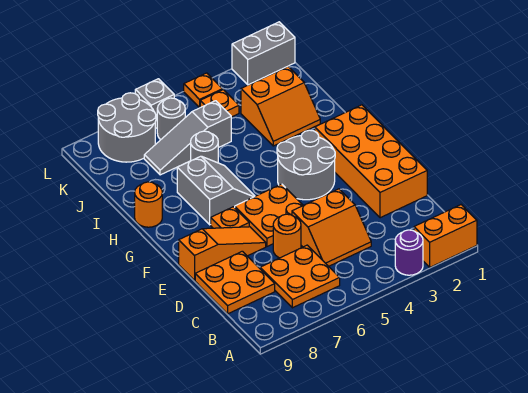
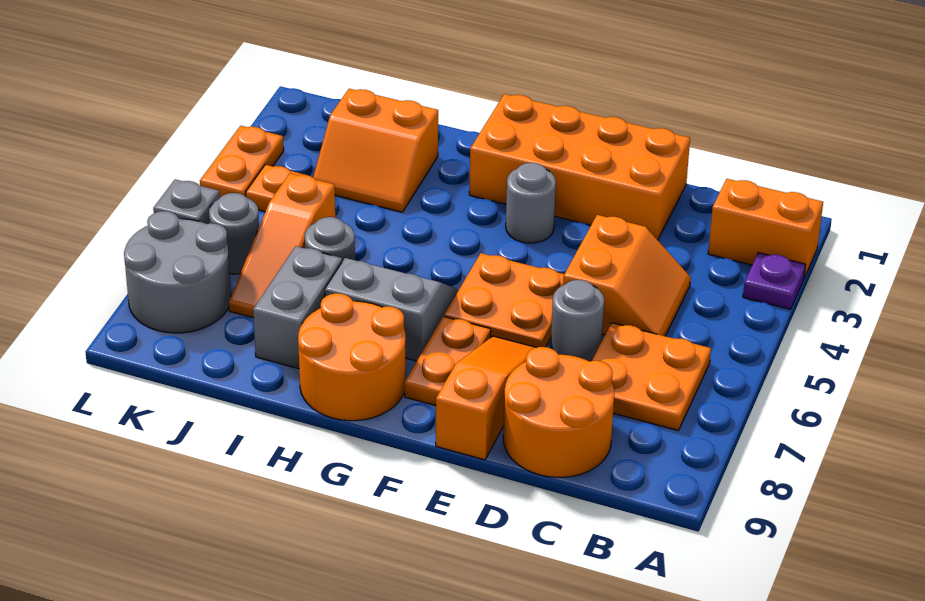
orange 1x2 brick [414,205,477,267] -> orange 1x2 brick turned to [708,179,823,278]
purple 1x1 round brick [395,230,423,275] -> purple 1x1 plate [743,253,806,309]
orange 2x2 plate [195,251,275,314] -> orange 2x2 round brick [503,347,614,477]
orange 1x1 round brick [273,214,301,258] -> grey 1x1 round brick [551,280,604,361]
grey 2x2 round brick [277,130,335,200] -> grey 1x1 round brick [506,163,556,243]
orange 1x1 plate [211,207,249,228] -> orange 1x2 plate [405,317,491,406]
orange 1x1 round brick [135,182,162,227] -> orange 2x2 round brick [298,293,406,421]
orange 2x2 slope [241,66,320,146] -> orange 2x2 slope turned to [313,89,438,212]
grey 1x3 slope [144,101,231,175] -> orange 1x3 slope [229,173,335,318]
grey 1x2 brick [232,22,295,85] -> grey 1x2 brick moved to [253,246,342,369]
orange 1x1 plate [184,73,223,107] -> orange 1x2 plate [200,126,284,197]

